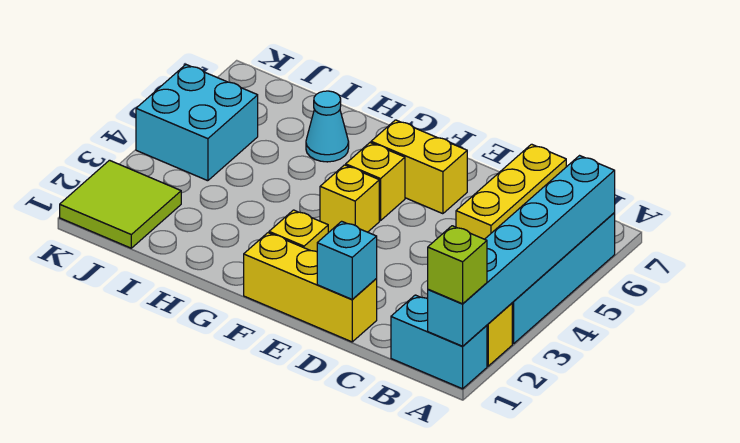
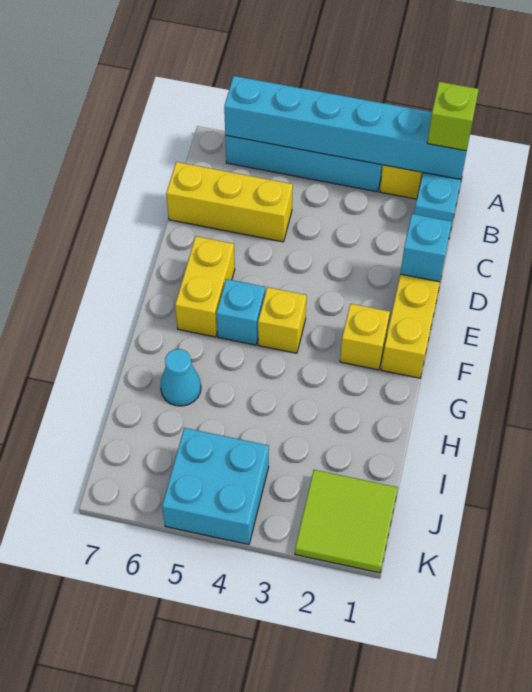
yellow 1x1 brick [346,143,405,221] -> cyan 1x1 brick [216,279,265,345]

